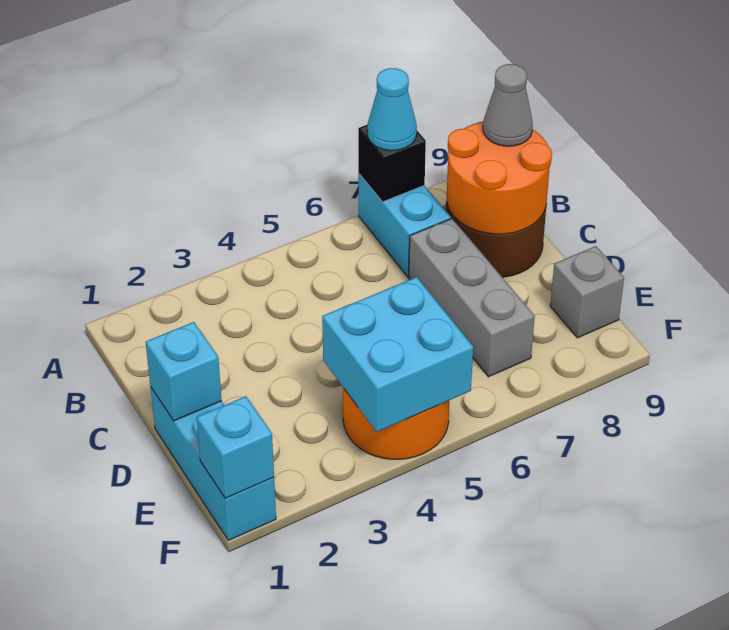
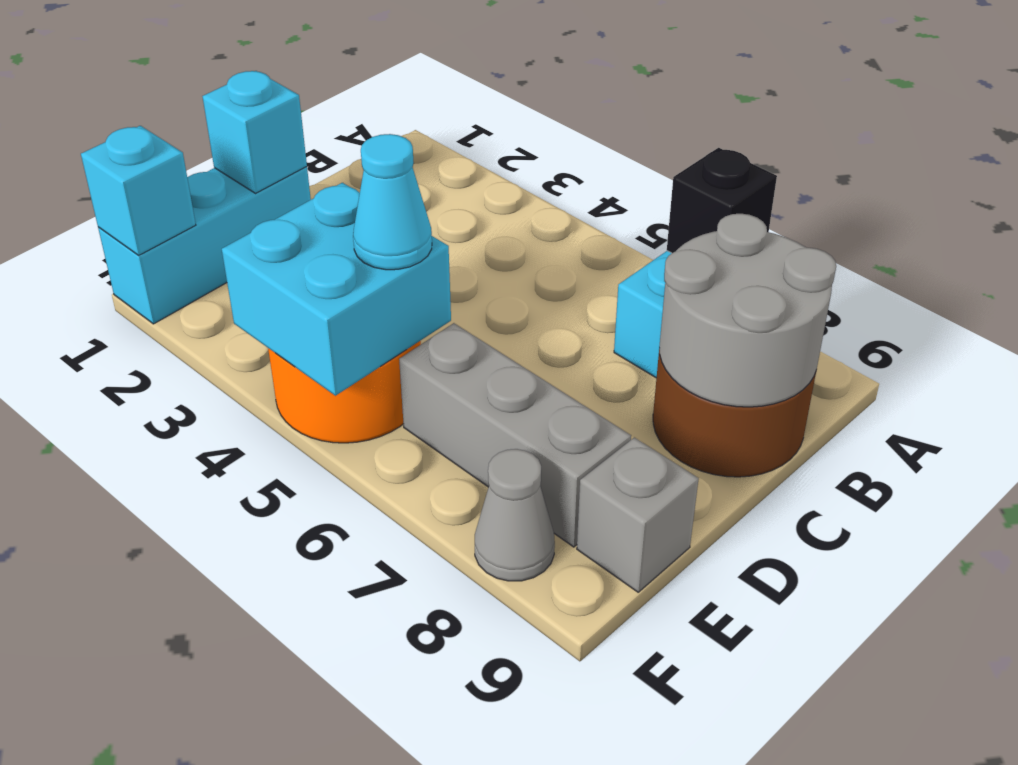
cyan 1x1 cone [367,68,417,150] -> cyan 1x1 cone moved to [353,134,432,270]
orange 2x2 round brick [447,121,552,234] -> grey 2x2 round brick [659,214,836,407]
grey 1x1 cone [483,64,533,146] -> grey 1x1 cone moved to [475,449,555,581]
grey 1x3 brick [409,219,535,377] -> grey 1x3 brick turned to [399,323,631,547]

